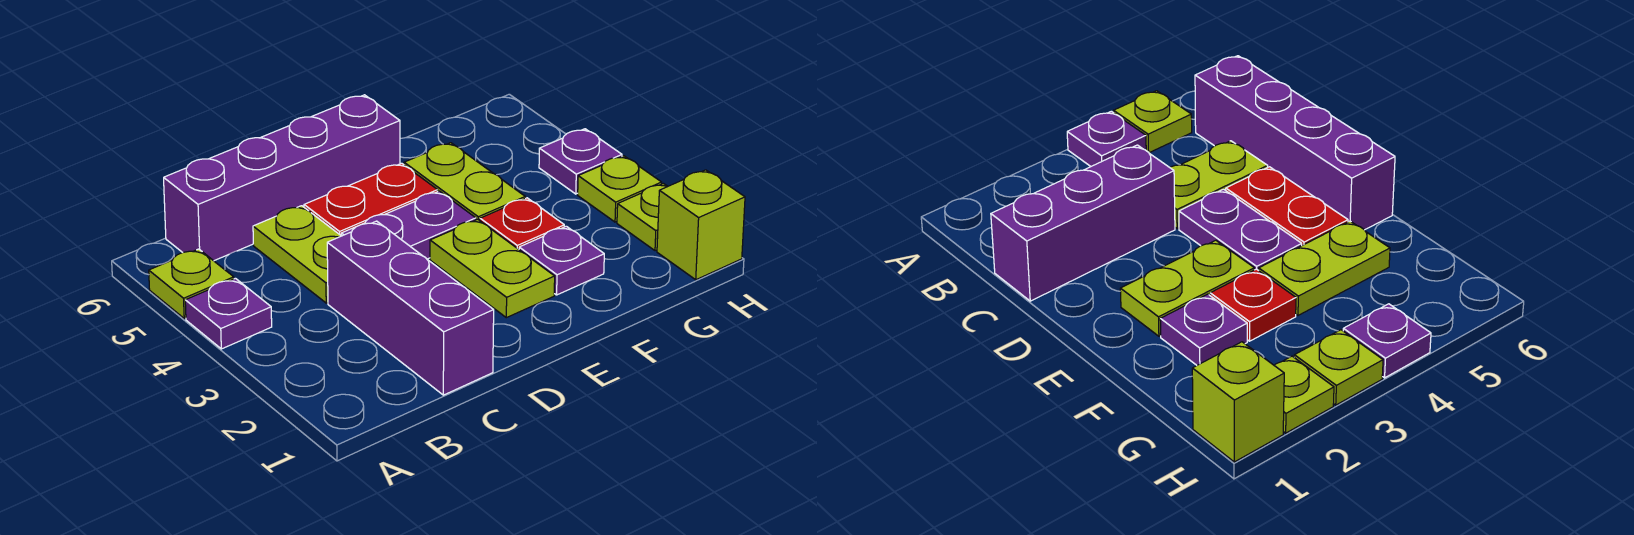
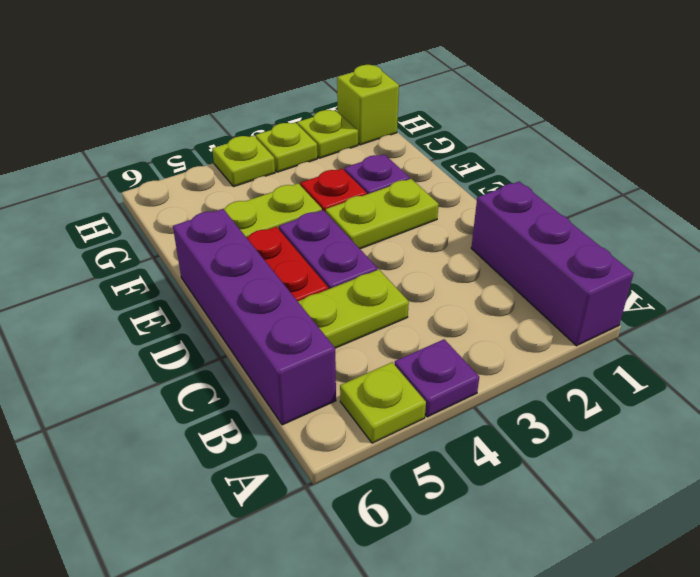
purple 1x3 brick [327,221,494,395] -> purple 1x3 brick turned to [471,181,634,346]
purple 1x1 plate [539,129,622,194] -> lime 1x1 plate [212,136,275,187]

